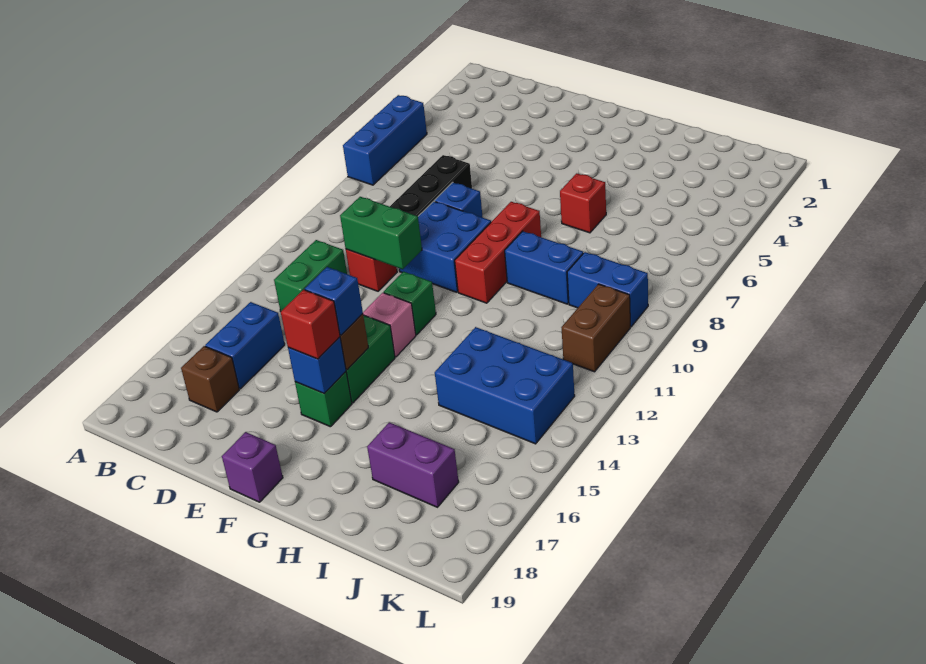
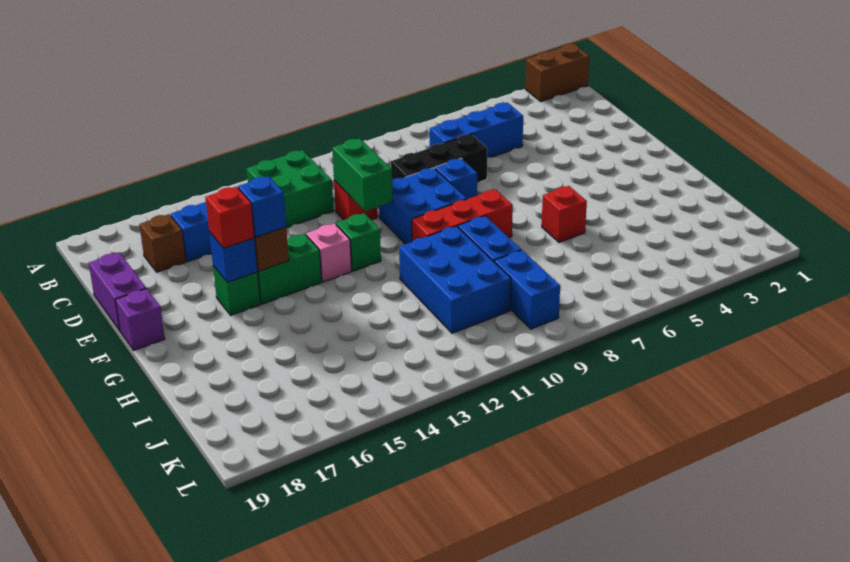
blue 1x3 brick [343,95,427,185] -> blue 1x3 brick moved to [430,103,523,158]
green 1x2 brick [274,240,347,312] -> green 2x2 brick [247,150,334,228]
blue 2x3 brick [435,327,575,444] -> blue 2x3 brick moved to [399,226,511,333]
purple 1x2 brick [367,422,459,507] -> purple 1x2 brick moved to [89,252,146,331]
brown 1x2 brick [561,284,630,372] -> brown 1x2 brick moved to [525,44,590,101]

